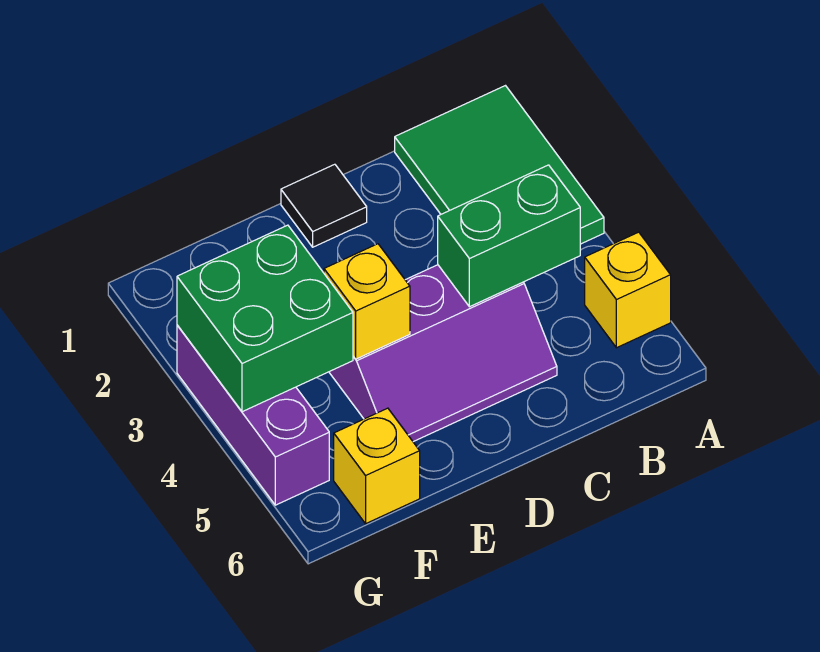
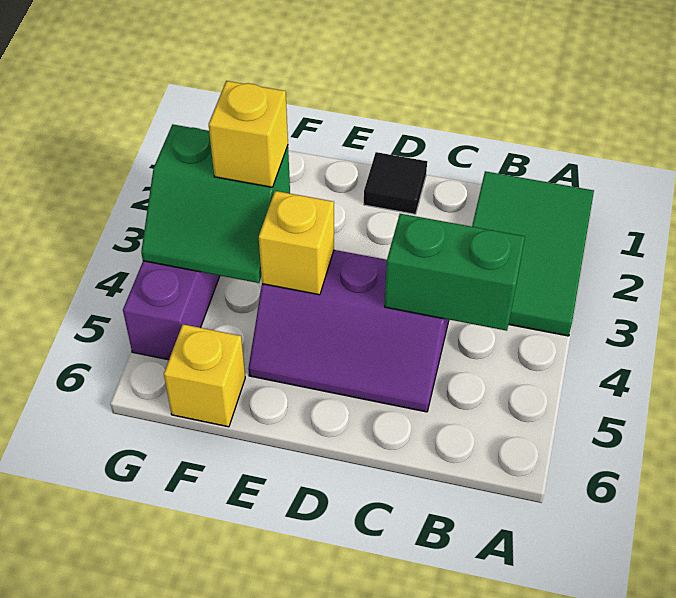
yellow 1x1 brick [585,232,671,348] -> yellow 1x1 brick moved to [209,81,288,187]
green 2x2 brick [177,225,353,412] -> green 2x2 slope [141,124,290,283]

